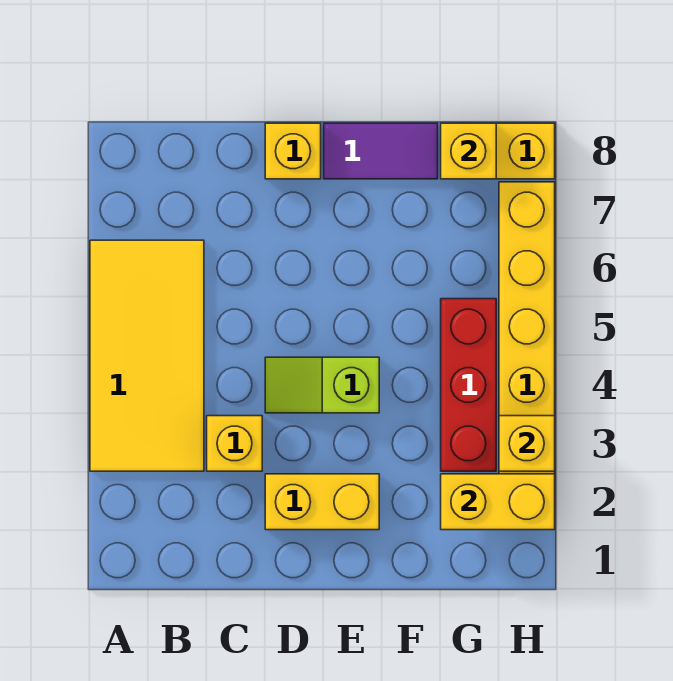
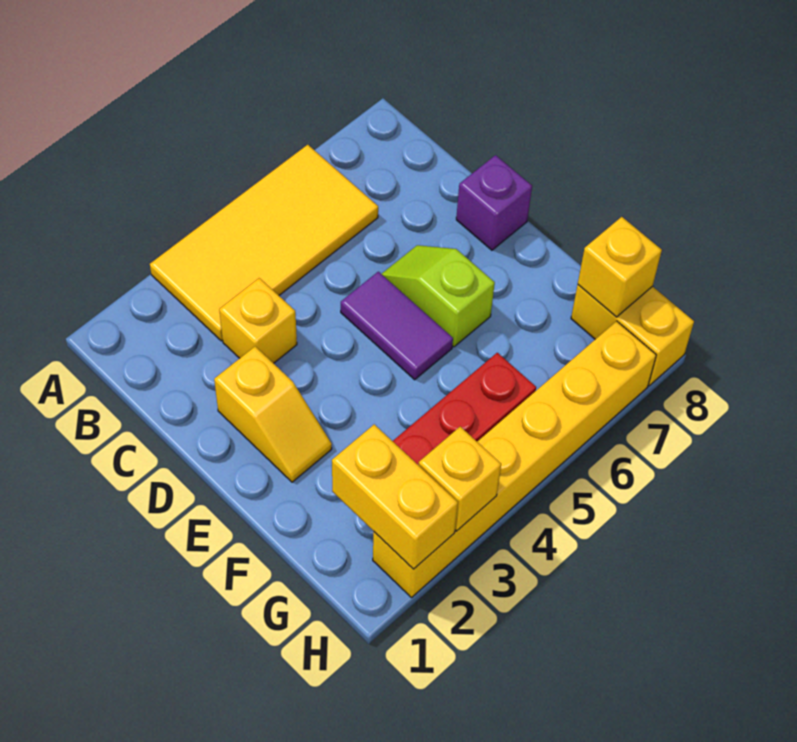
yellow 1x2 brick [265,474,379,530] -> yellow 1x2 slope [214,346,332,482]
lime 1x2 slope [265,357,379,413] -> lime 1x2 slope moved to [382,245,495,347]
yellow 1x1 brick [265,123,321,179] -> purple 1x1 brick [456,155,532,250]
purple 1x2 tile [324,123,438,179] -> purple 1x2 tile moved to [341,272,453,380]

